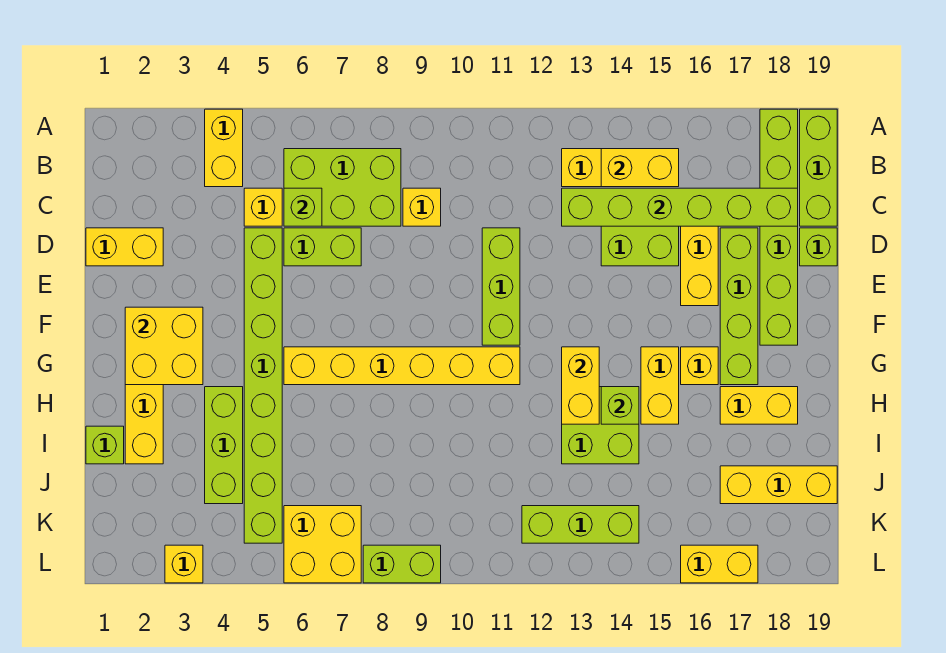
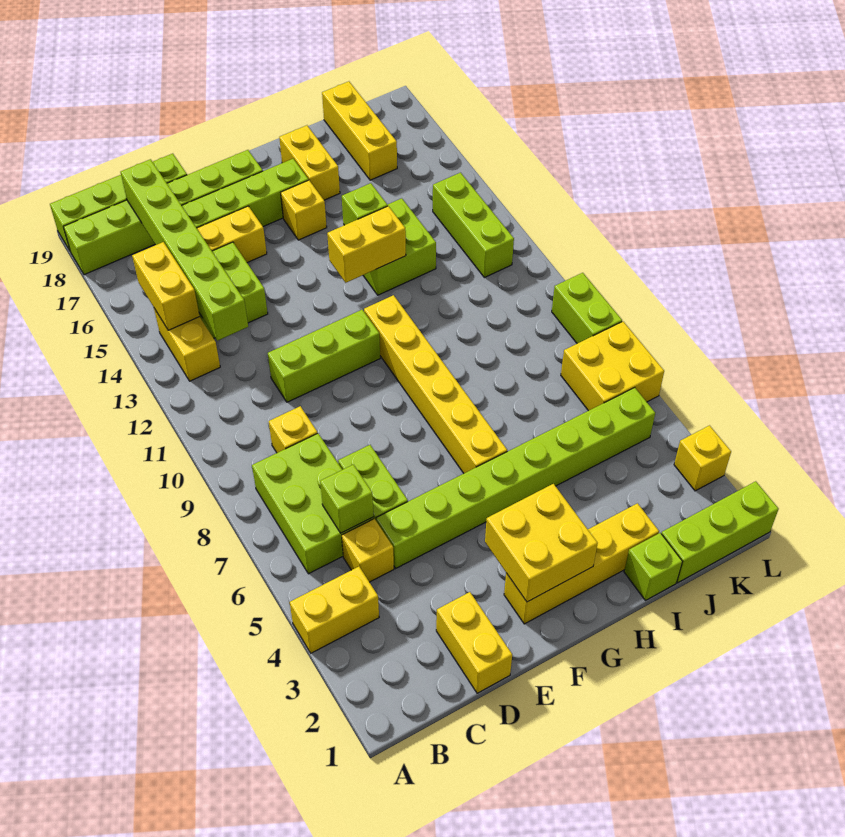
yellow 1x2 brick [641,347,679,424] -> none
lime 1x3 brick [205,387,243,504] -> lime 1x3 brick moved to [661,481,779,583]
yellow 1x2 brick [681,545,758,583] -> none

